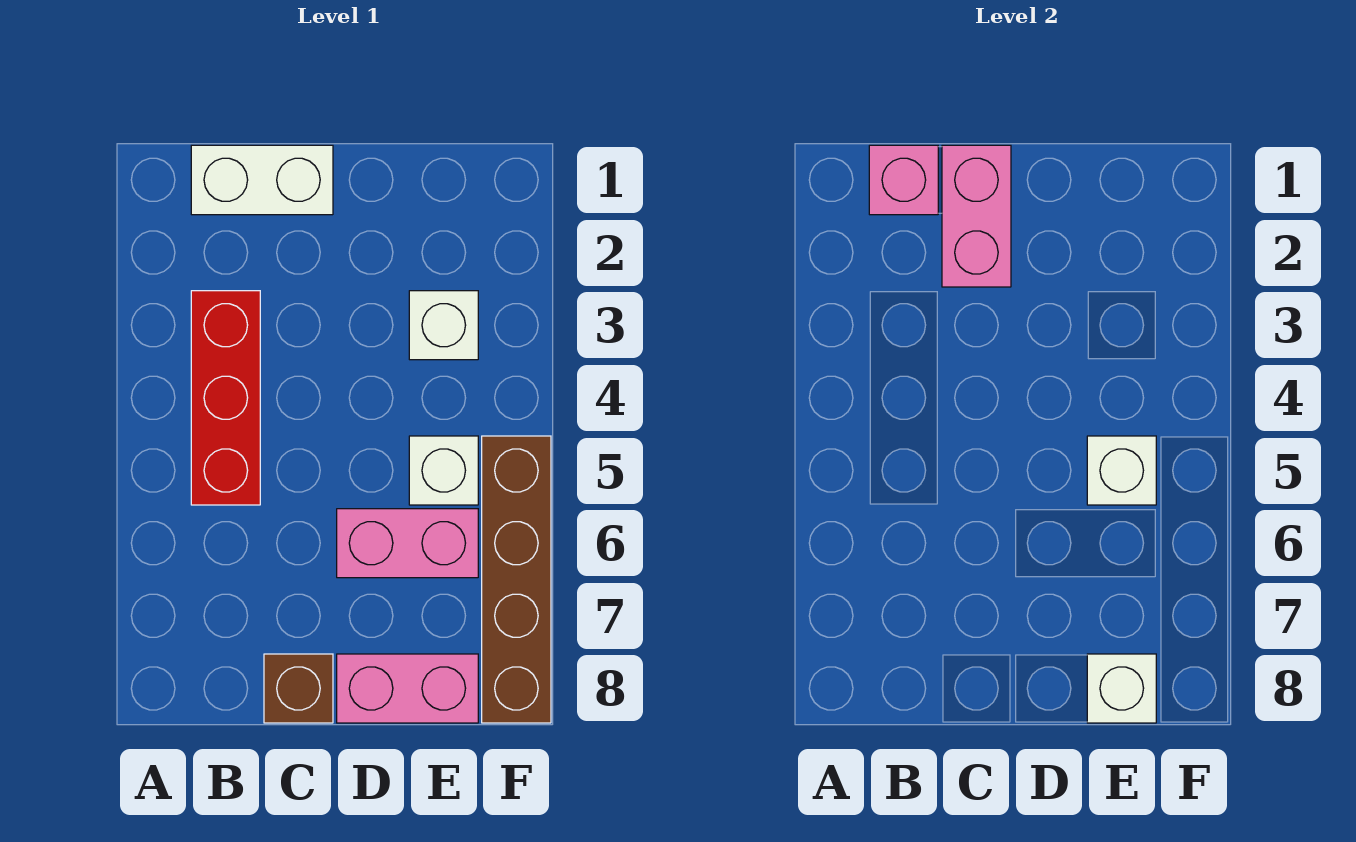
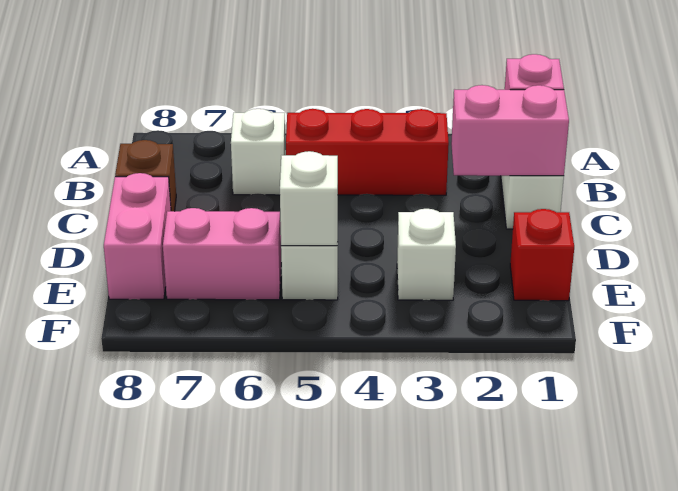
pink 1x2 brick [337,509,478,578] -> pink 1x2 brick turned to [163,208,281,300]
none -> red 1x1 brick [510,209,574,301]
white 1x1 brick [1087,654,1156,723] -> white 1x1 brick moved to [231,109,286,195]
brown 1x4 brick [482,436,551,723] -> none

